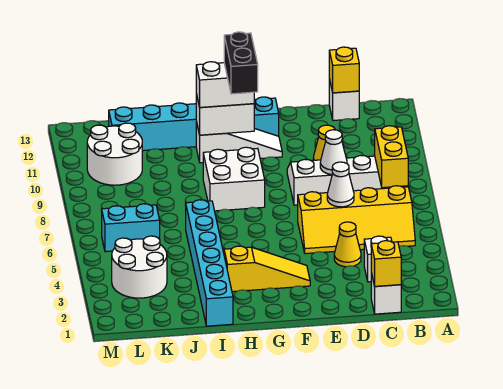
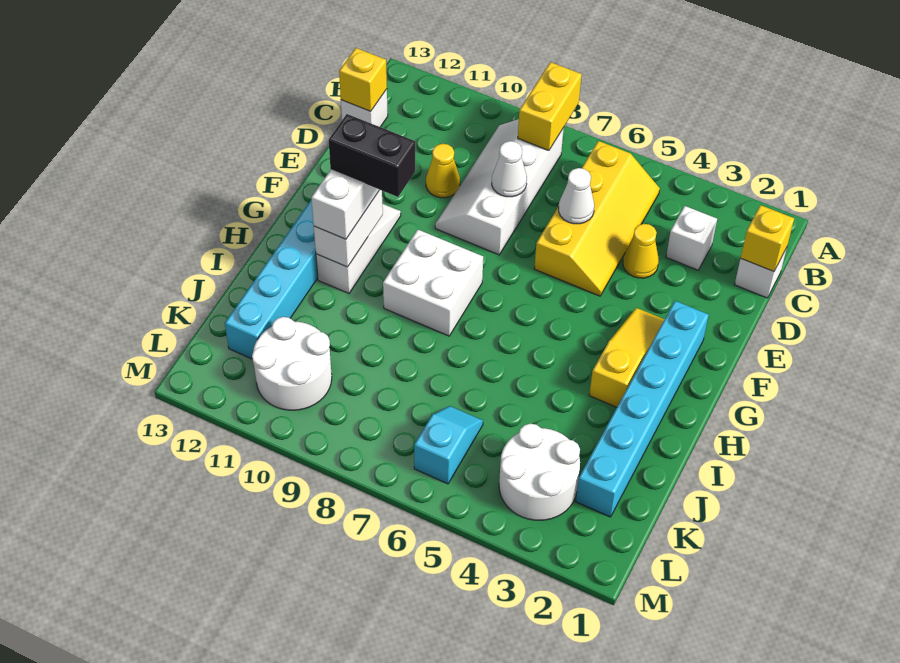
yellow 1x2 brick [374,126,408,188] -> yellow 1x2 brick turned to [518,62,582,150]
cyan 1x6 brick [186,200,233,326] -> cyan 1x6 brick turned to [576,301,709,517]
cyan 1x2 brick [102,204,160,252] -> cyan 1x2 slope [414,406,483,484]

